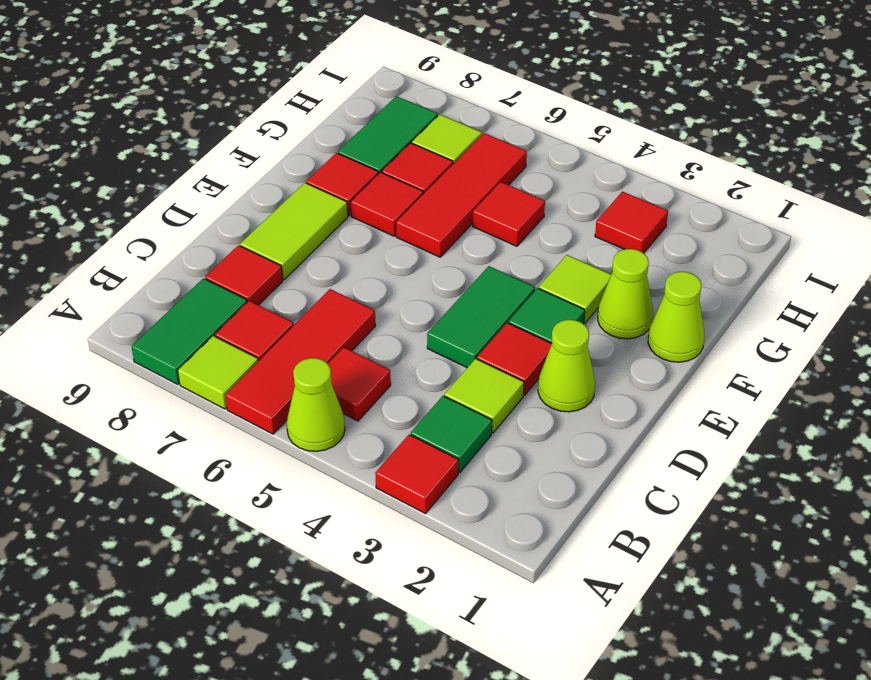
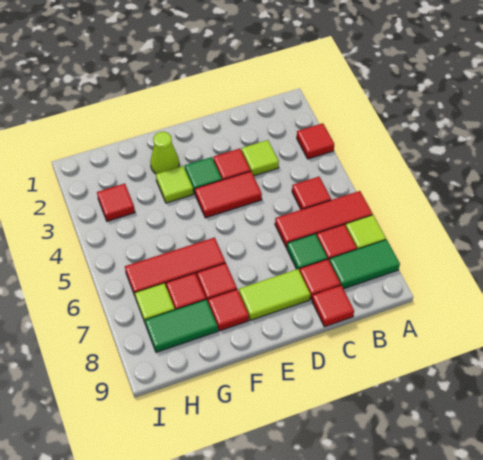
lime 1x1 cone [287,358,345,451] -> none
green 1x1 tile [411,396,492,473] -> green 1x1 tile moved to [287,234,327,271]
lime 1x1 cone [538,320,595,412] -> none
green 1x2 tile [427,266,535,368] -> red 1x2 tile [195,171,262,218]
lime 1x1 cone [648,272,704,362] -> none
red 1x1 tile [473,182,545,246] -> red 1x1 tile moved to [312,285,354,327]

